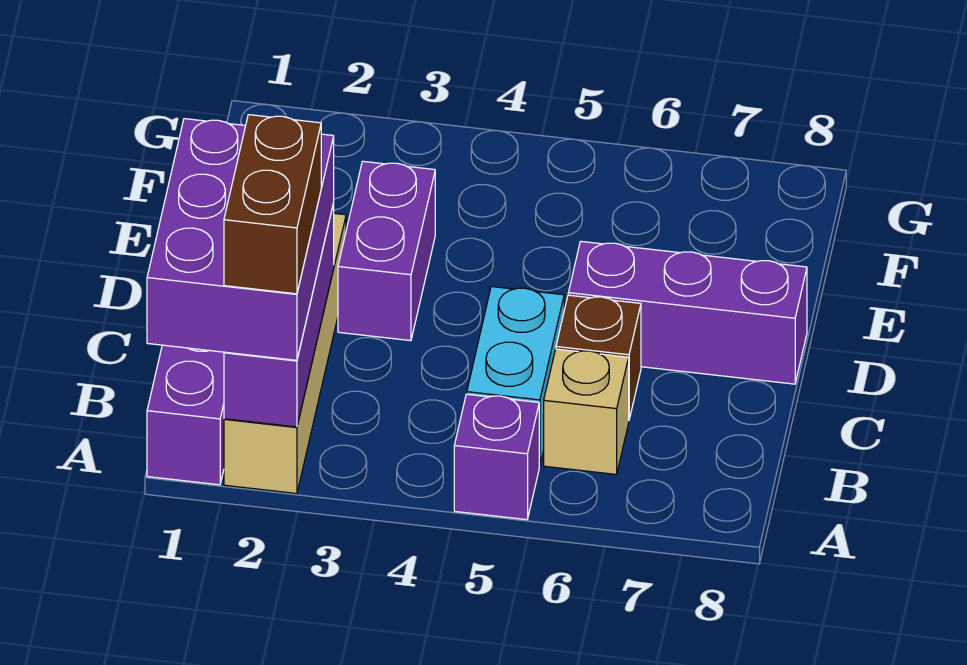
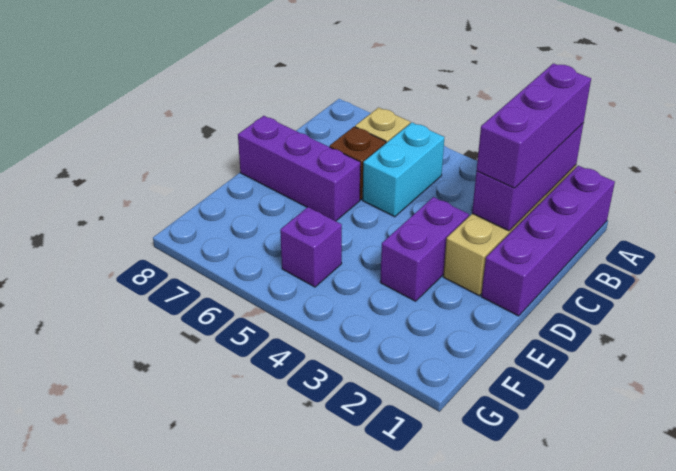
purple 2x3 brick [147,119,334,360] -> purple 1x3 brick [476,63,591,188]
brown 1x2 brick [224,115,321,294] -> none
purple 1x1 brick [454,394,539,520] -> purple 1x1 brick moved to [280,207,342,287]

